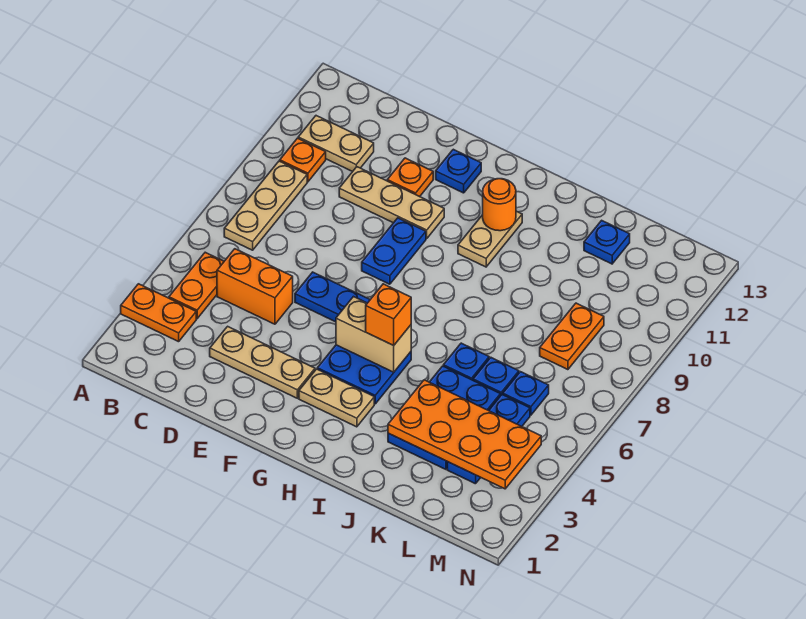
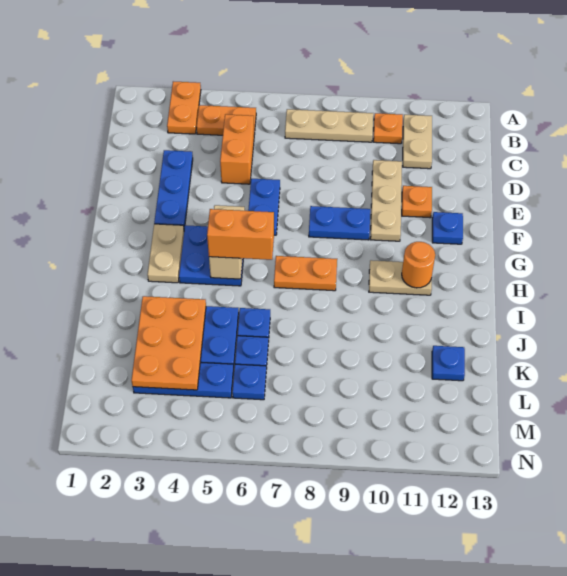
tan 1x3 plate [210,326,315,398] -> blue 1x3 plate [154,150,193,229]
orange 1x1 brick [366,284,411,345] -> orange 1x2 brick [207,209,274,260]
orange 2x4 plate [388,380,541,489] -> orange 2x3 plate [131,296,206,390]
orange 1x2 plate [540,303,604,370] -> orange 1x2 plate moved to [274,256,337,291]

